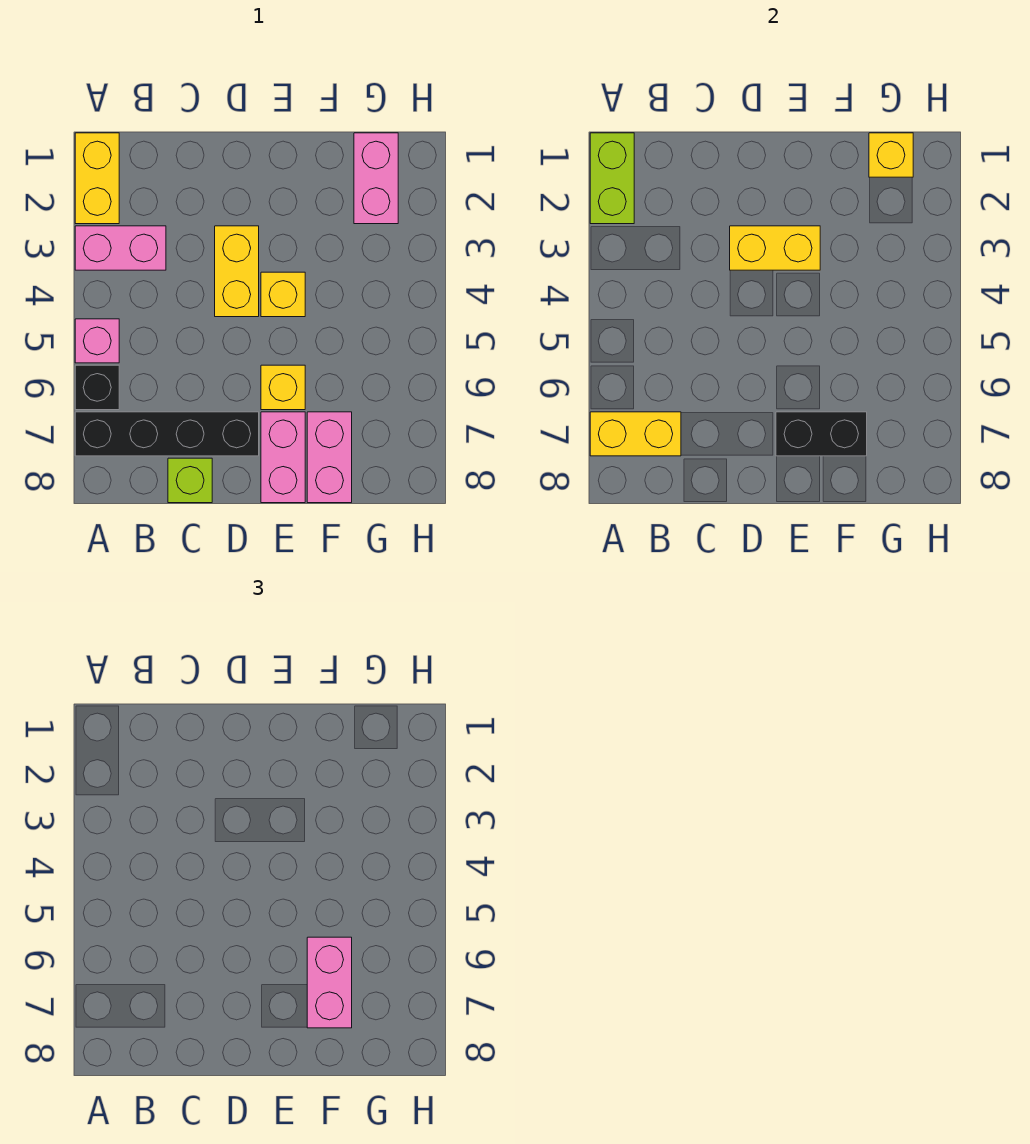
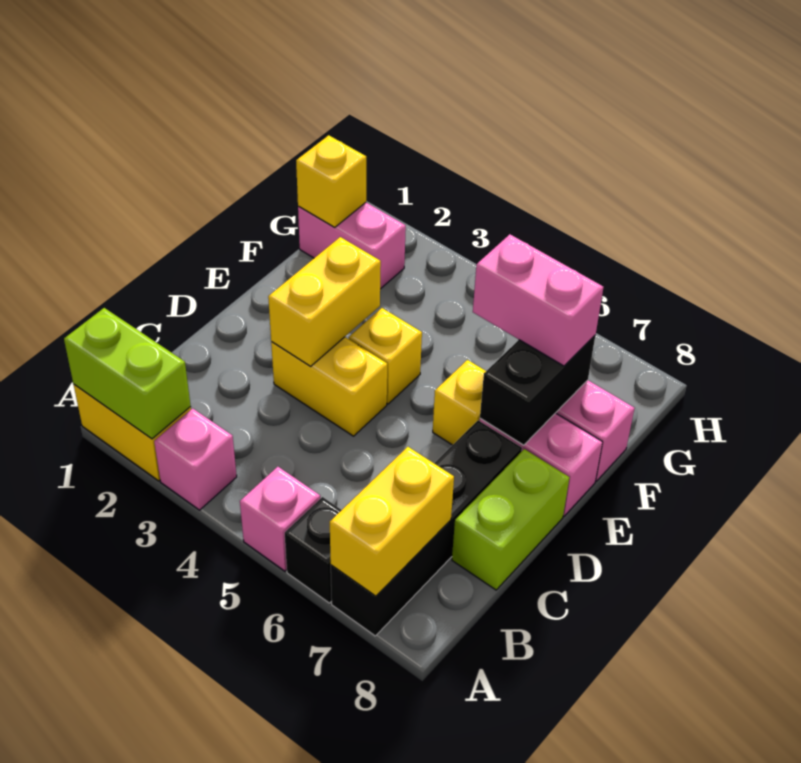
pink 1x2 brick [75,226,166,270] -> pink 1x1 brick [154,408,237,510]
lime 1x1 brick [168,458,212,503] -> lime 1x2 brick [452,449,569,590]

